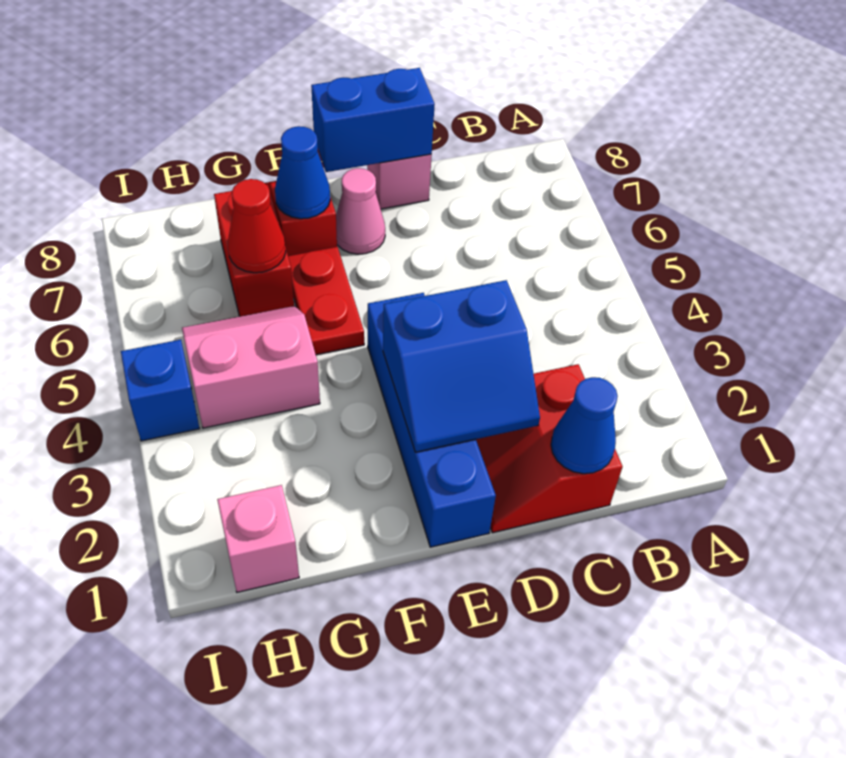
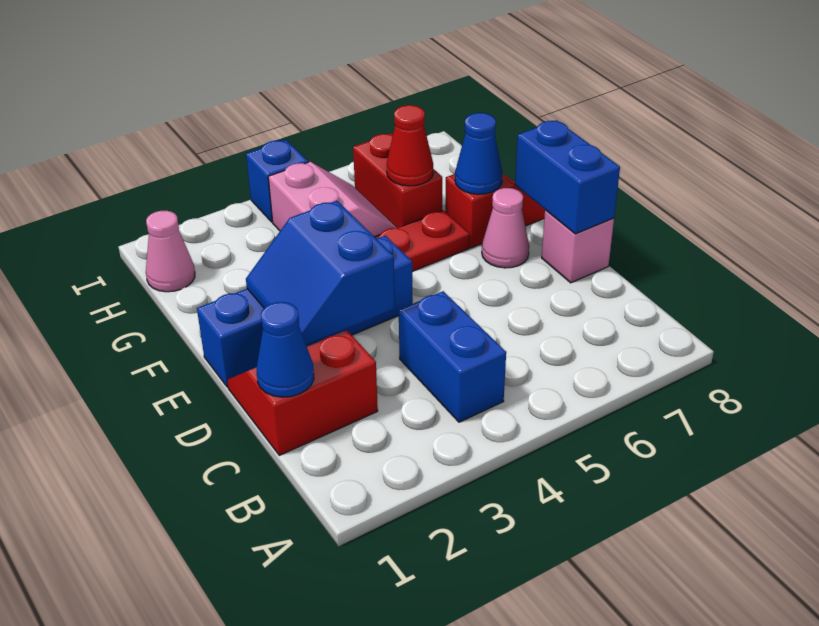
none -> blue 1x2 brick [399,291,506,422]
red 1x2 brick [214,185,294,316] -> red 1x2 brick turned to [353,133,442,228]
pink 1x1 brick [217,485,299,592] -> pink 1x1 cone [146,210,195,292]

